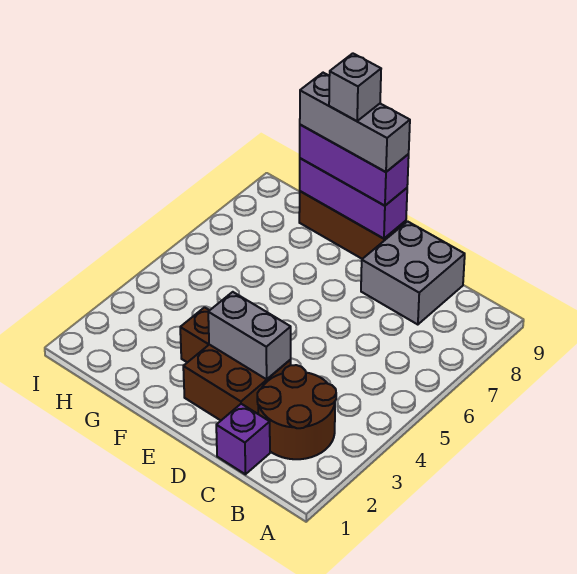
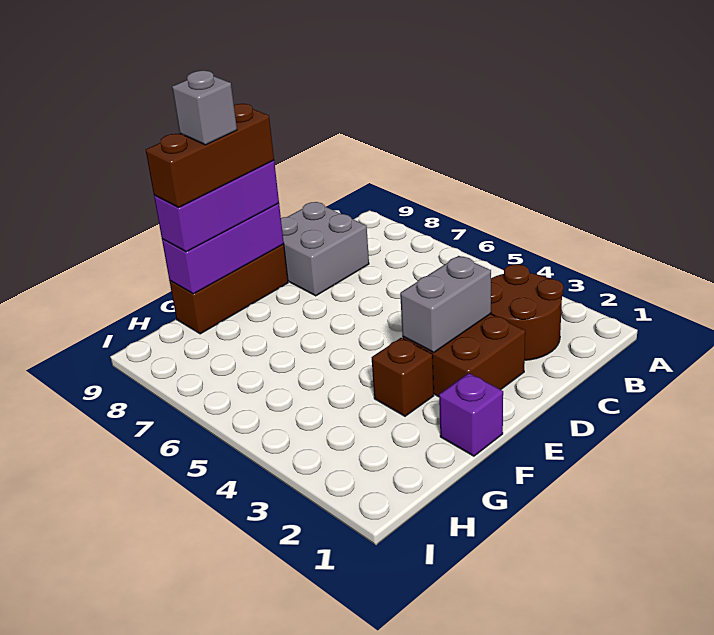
purple 1x1 brick [216,404,270,474] -> purple 1x1 brick moved to [439,373,503,456]
grey 1x3 brick [300,73,410,172] -> brown 1x3 brick [146,104,274,207]

